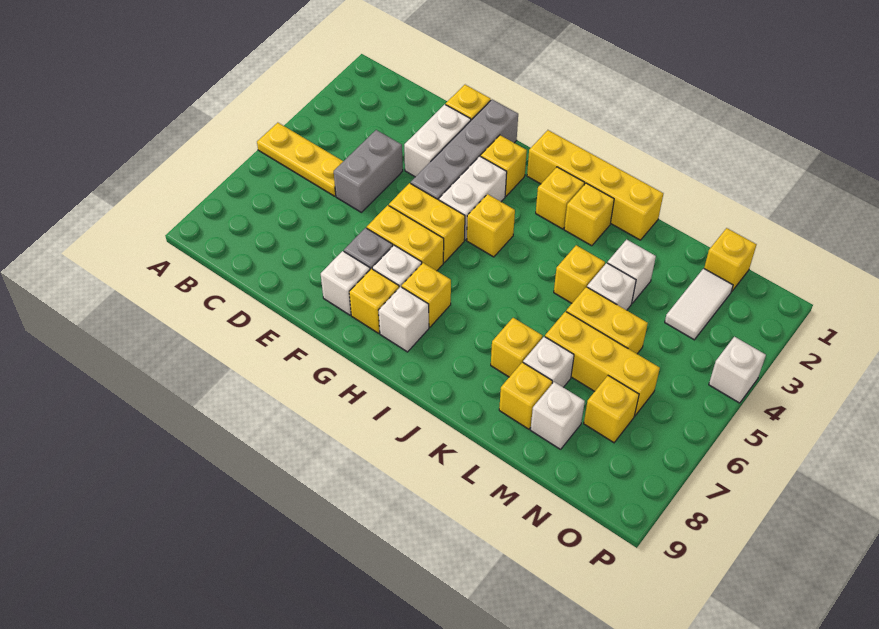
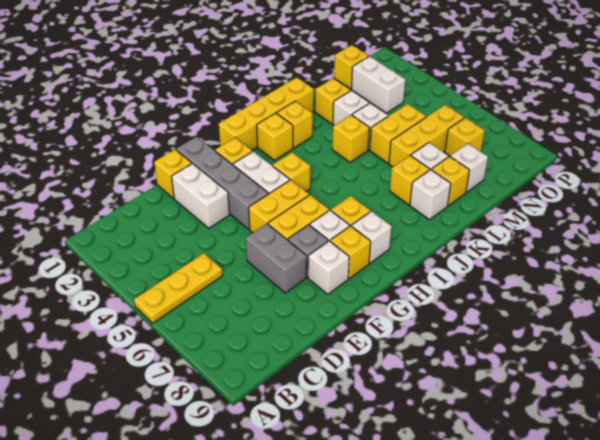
grey 1x2 brick [334,130,403,212] -> grey 1x2 brick moved to [246,224,306,293]
none -> yellow 1x1 brick [315,78,351,124]
white 1x2 tile [665,268,733,340] -> white 1x2 brick [351,56,405,113]
white 1x1 brick [709,337,766,403] -> white 1x1 brick moved to [410,170,451,220]

